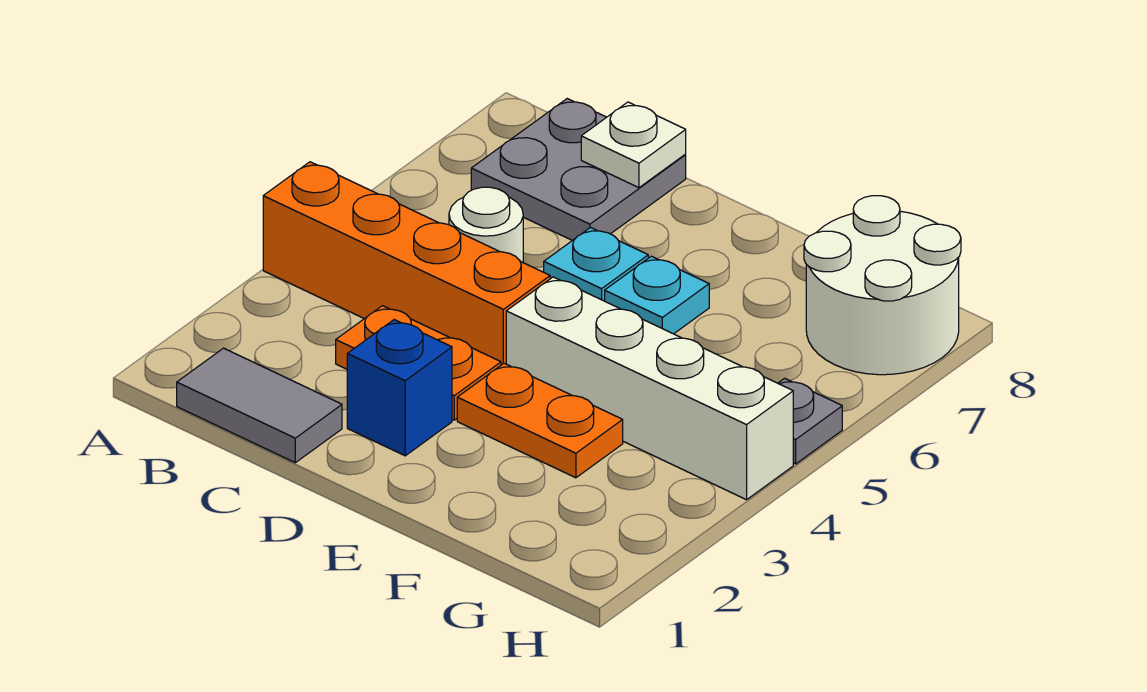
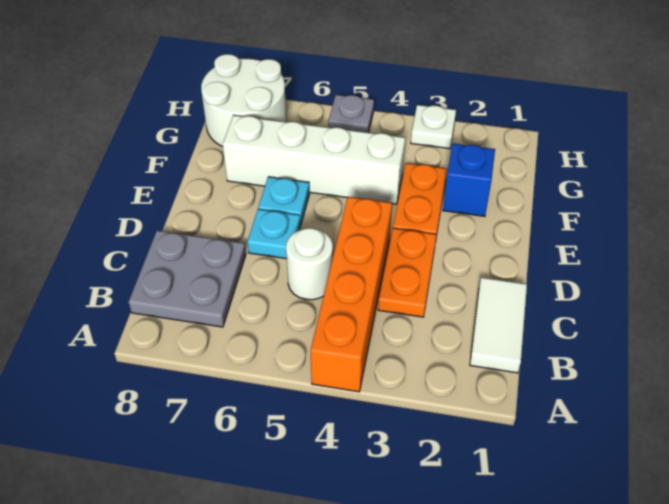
grey 1x2 tile [177,348,342,463] -> white 1x2 tile [470,277,527,373]
white 1x1 plate [581,102,686,188] -> white 1x1 plate moved to [411,105,456,149]
blue 1x1 brick [347,320,452,456] -> blue 1x1 brick moved to [443,144,495,216]
white 1x4 brick [506,277,793,500] -> white 1x4 brick turned to [223,115,405,204]

